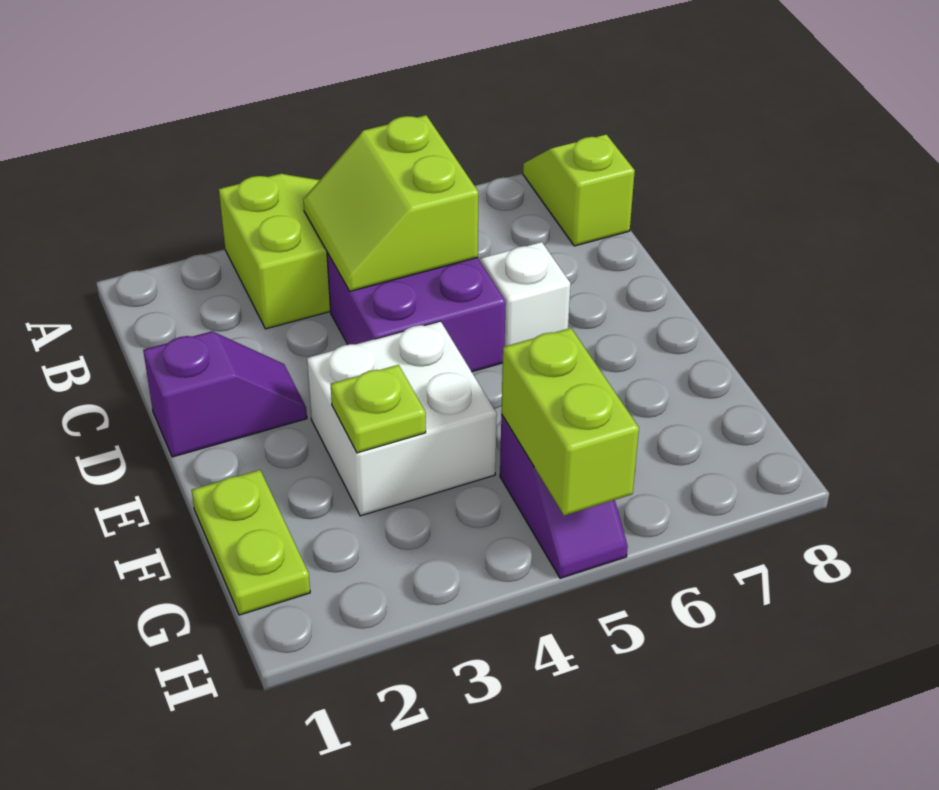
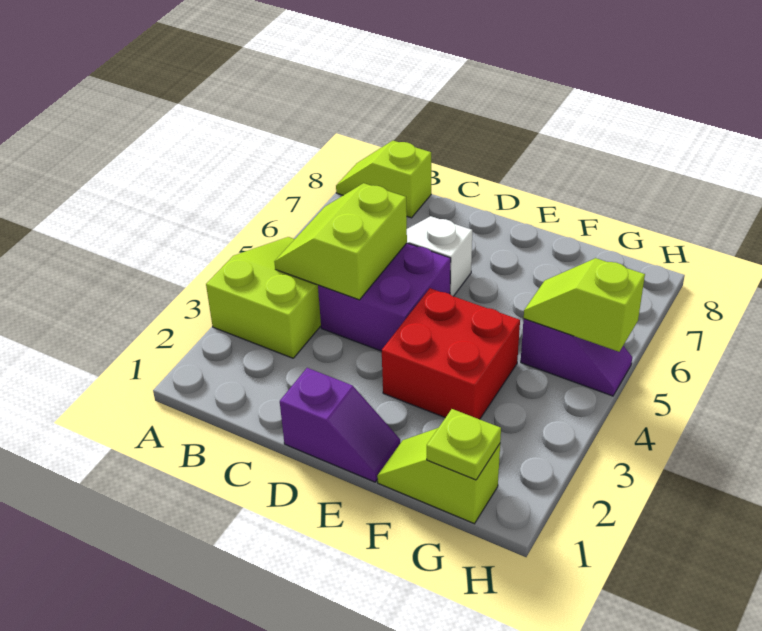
lime 2x2 slope [303,115,479,291] -> lime 2x2 slope turned to [274,183,407,300]
purple 1x2 slope [143,331,307,457] -> purple 1x2 slope turned to [280,368,400,482]
white 2x2 brick [307,321,497,516] -> red 2x2 brick [382,288,520,419]
lime 1x2 plate [192,470,310,615] -> lime 1x2 slope [377,428,500,524]
lime 1x1 plate [331,365,426,453] -> lime 1x1 plate moved to [427,409,501,480]
lime 1x2 brick [501,328,639,516] -> lime 1x2 slope [524,258,645,352]

